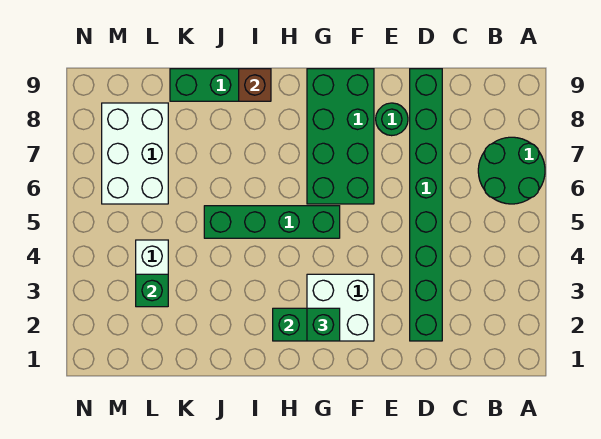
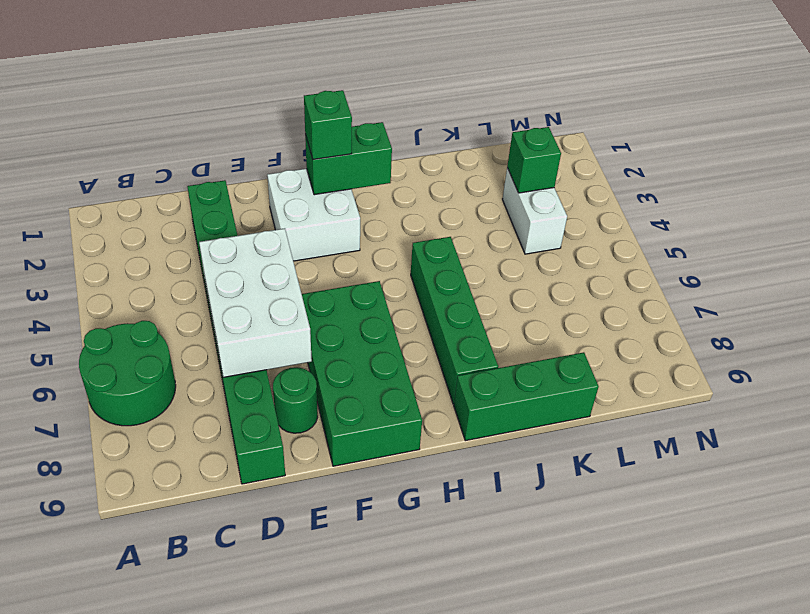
green 1x4 brick [204,206,340,238] -> green 1x4 brick turned to [411,237,498,404]
brown 1x1 brick [239,69,271,101] -> none
white 2x3 brick [102,103,168,204] -> white 2x3 brick moved to [199,228,312,377]

